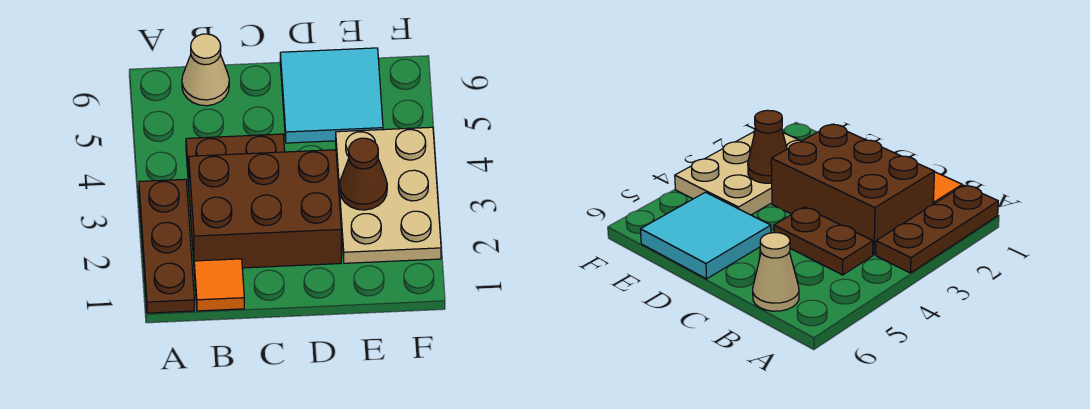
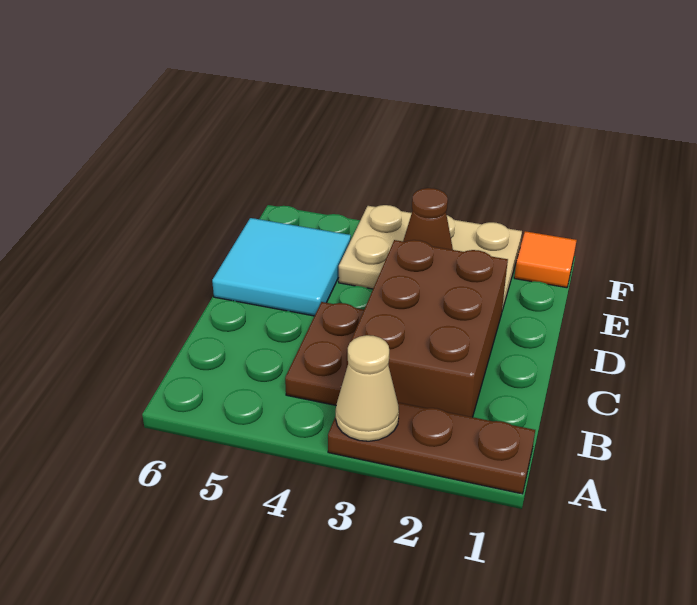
orange 1x1 tile [194,259,244,311] -> orange 1x1 tile moved to [514,231,577,288]
tan 1x1 cone [182,34,229,106] -> tan 1x1 cone moved to [336,335,399,441]

